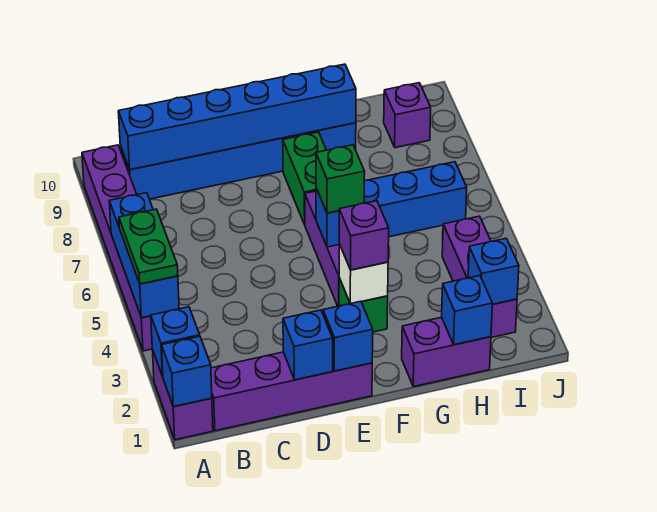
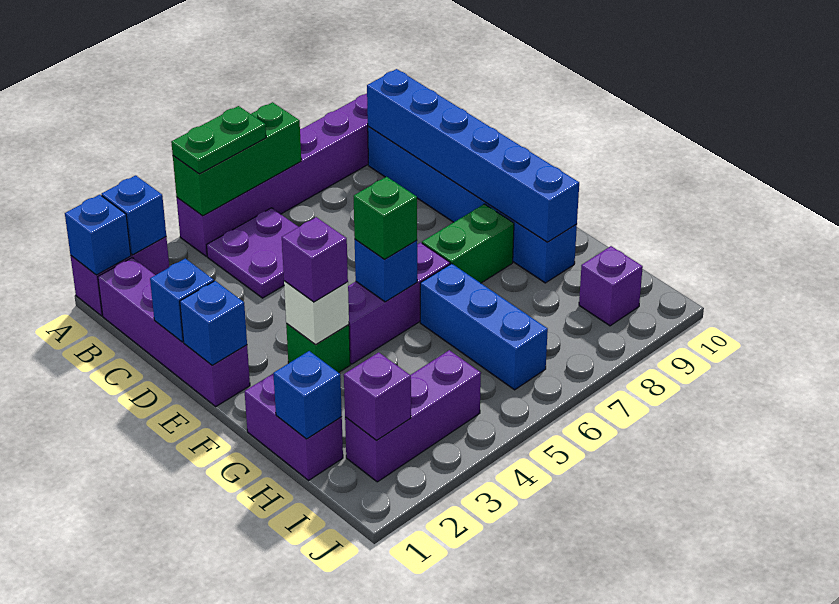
blue 1x3 brick [109,193,179,318] -> green 1x3 brick [173,102,301,216]
none -> purple 2x2 plate [207,208,298,298]
blue 1x1 brick [468,238,519,304] -> purple 1x1 brick [344,352,411,440]

